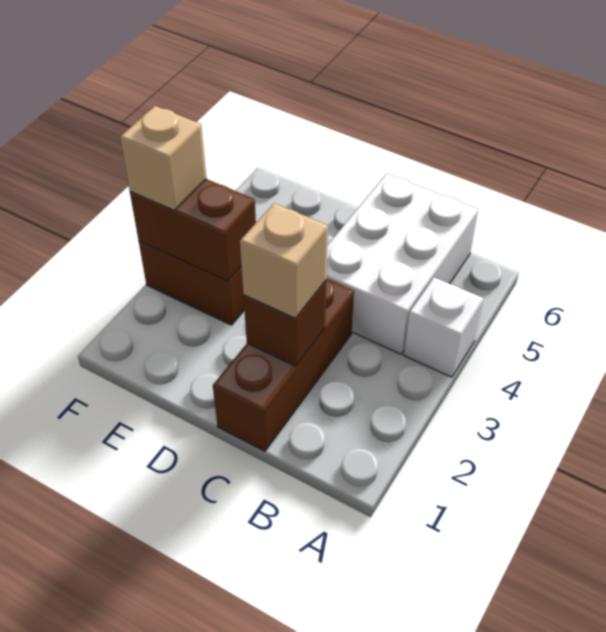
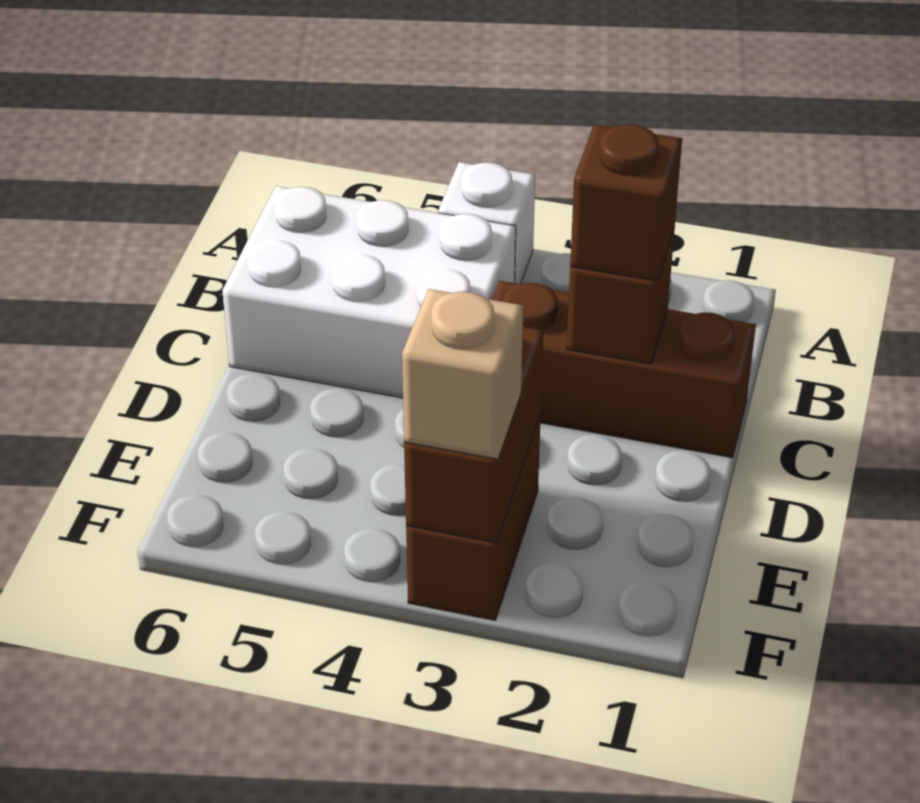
tan 1x1 brick [240,203,328,318] -> brown 1x1 brick [570,124,682,281]

